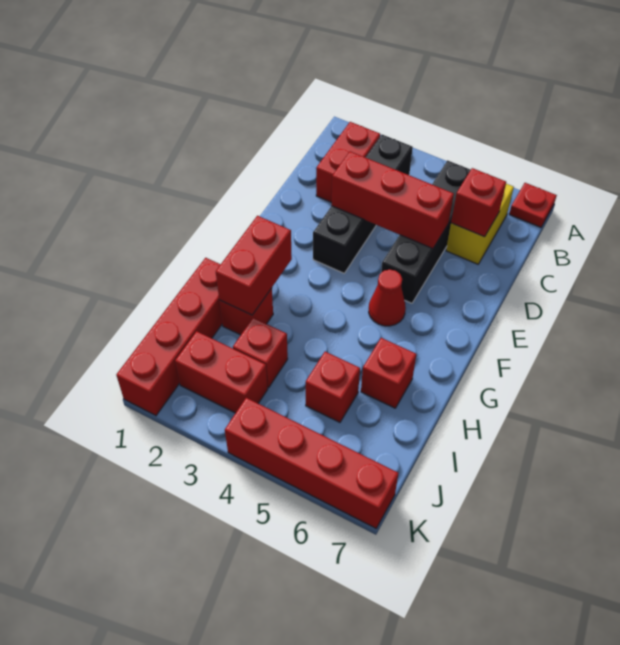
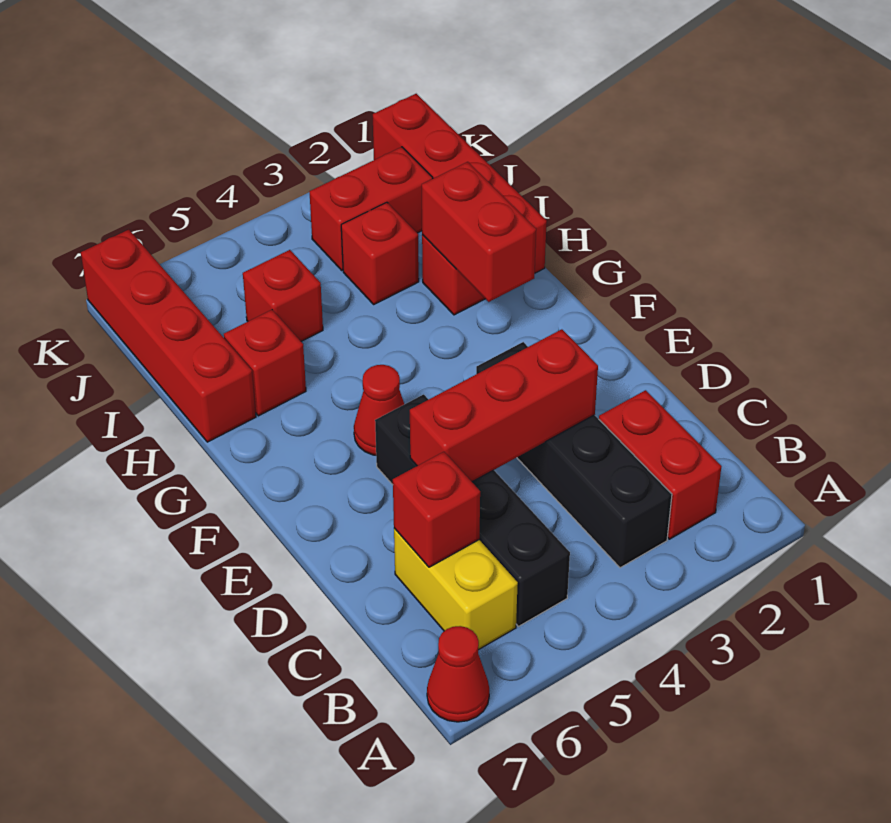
red 1x1 plate [509,183,557,227] -> red 1x1 cone [427,626,489,722]
red 1x4 brick [225,398,398,528] -> red 1x4 brick turned to [81,230,256,442]

